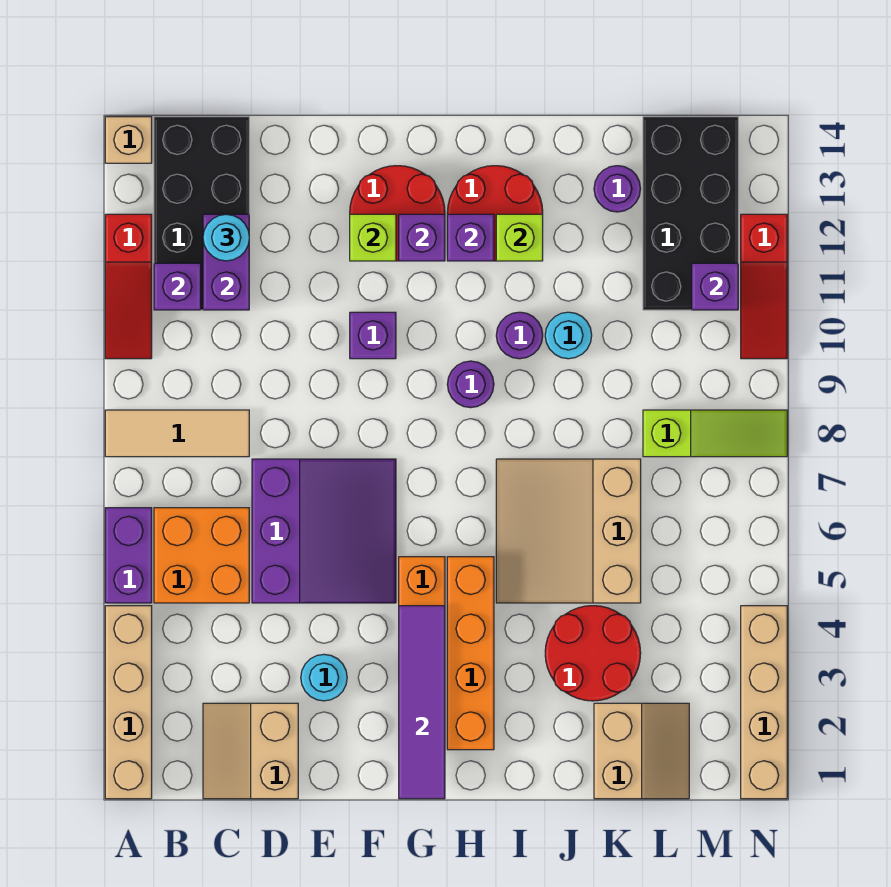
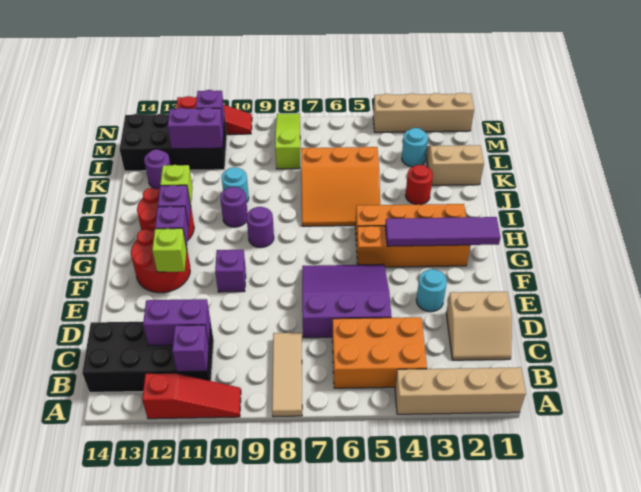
purple 1x2 brick [105,508,152,603] -> purple 1x2 brick moved to [168,107,223,149]
tan 1x1 brick [105,117,152,163] -> none
orange 2x2 brick [154,508,249,603] -> orange 2x3 brick [332,317,427,388]
cyan 1x1 round brick [203,214,249,261] -> cyan 1x1 round brick moved to [402,128,428,167]
tan 3x3 slope [496,459,641,603] -> orange 3x3 slope [301,147,380,226]
red 2x2 round brick [545,606,641,701] -> red 1x1 round brick [405,165,433,205]

